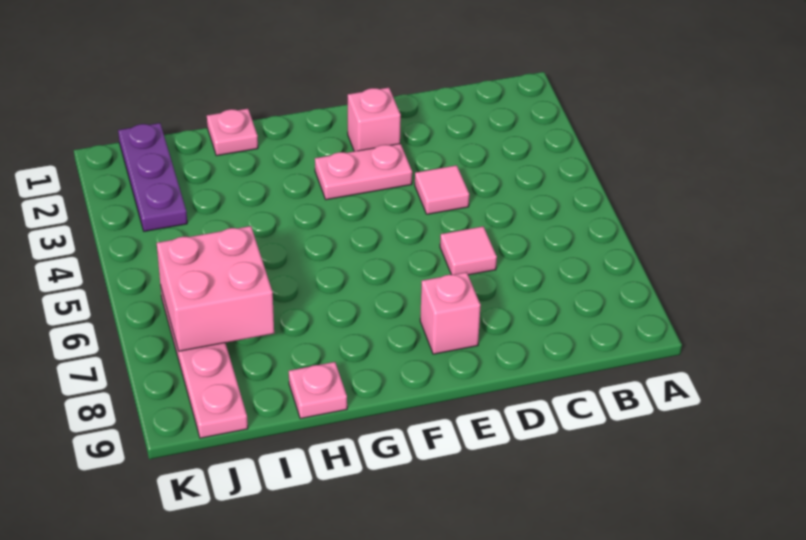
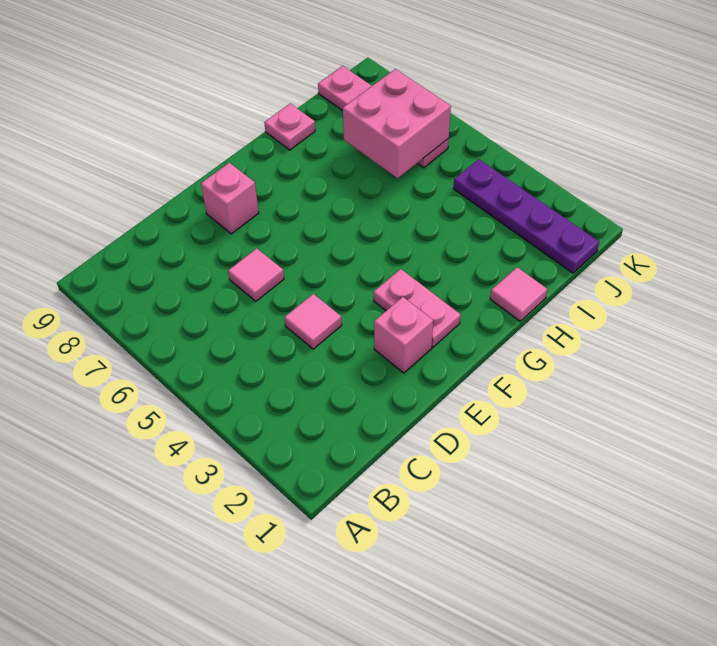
pink 1x2 plate [315,144,412,200] -> pink 1x2 plate turned to [374,269,461,347]
pink 1x1 plate [207,109,258,156] -> pink 1x1 tile [490,267,547,321]
purple 1x3 plate [118,123,187,231] -> purple 1x4 plate [453,159,599,273]

